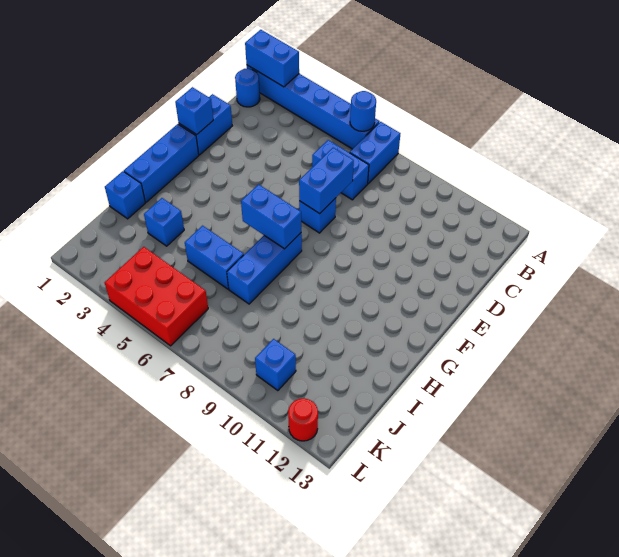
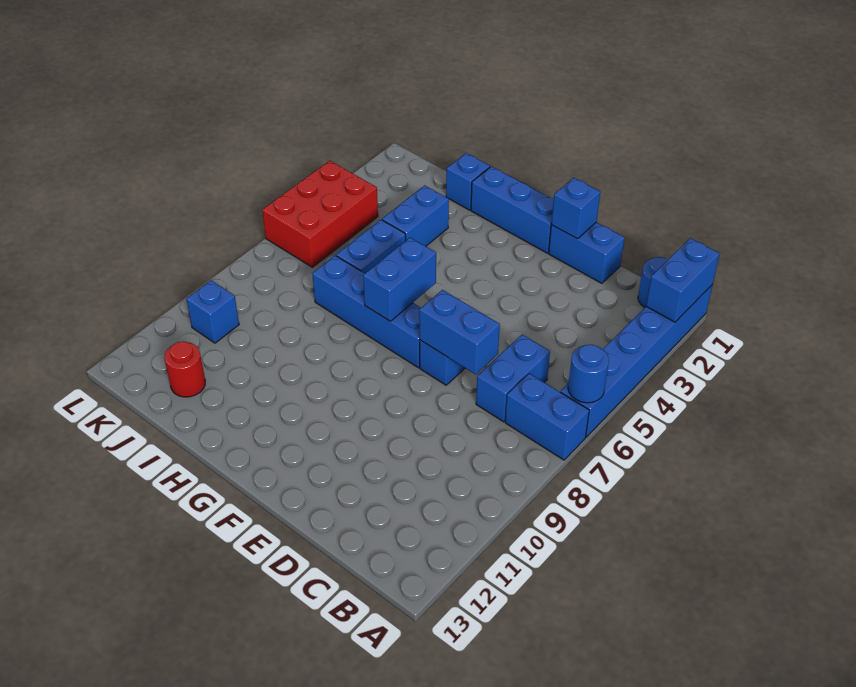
blue 1x3 brick [227,233,302,304] -> blue 1x4 brick [312,255,421,368]
blue 1x1 brick [144,198,184,246] -> blue 1x2 brick [382,185,449,246]
red 1x1 round brick [288,398,318,441] -> red 1x1 round brick moved to [164,342,205,397]

